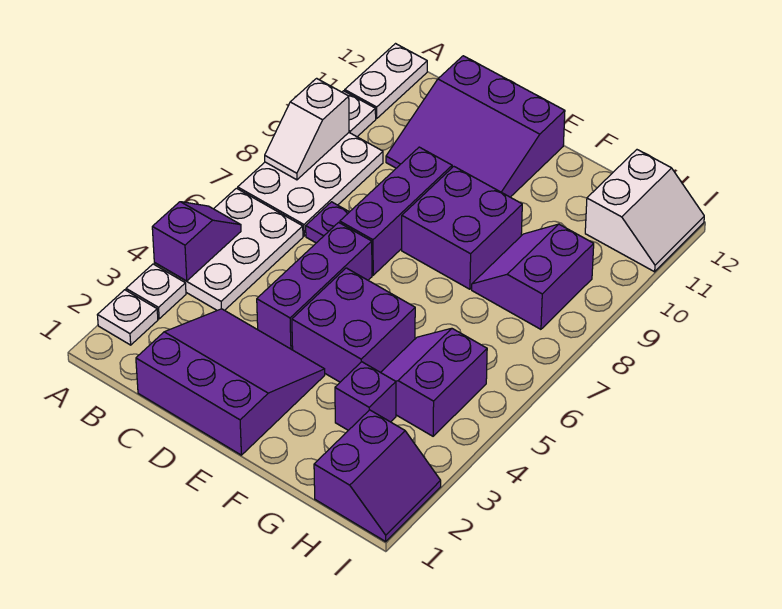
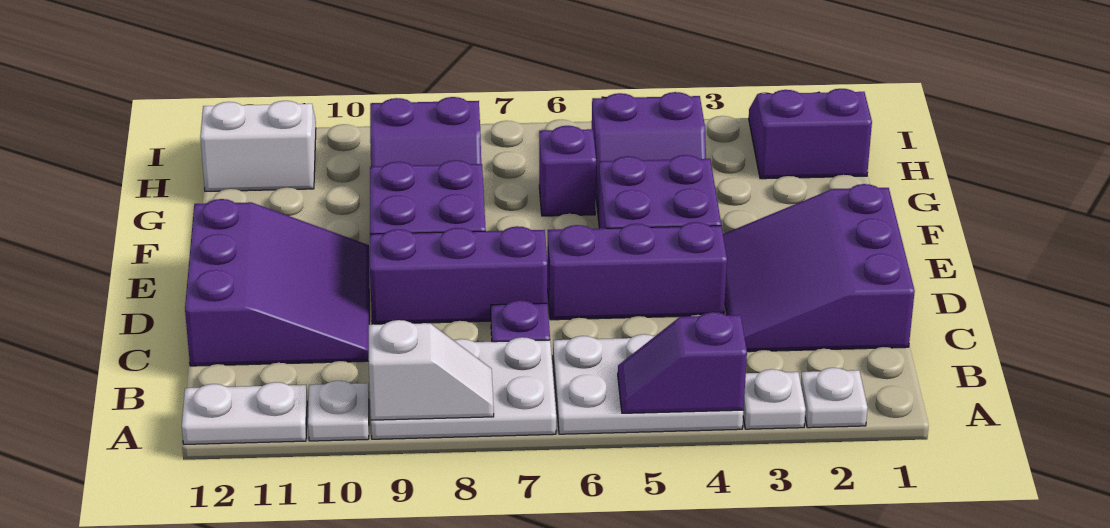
purple 1x1 brick [335,362,396,430] -> purple 1x1 brick moved to [539,126,596,216]

